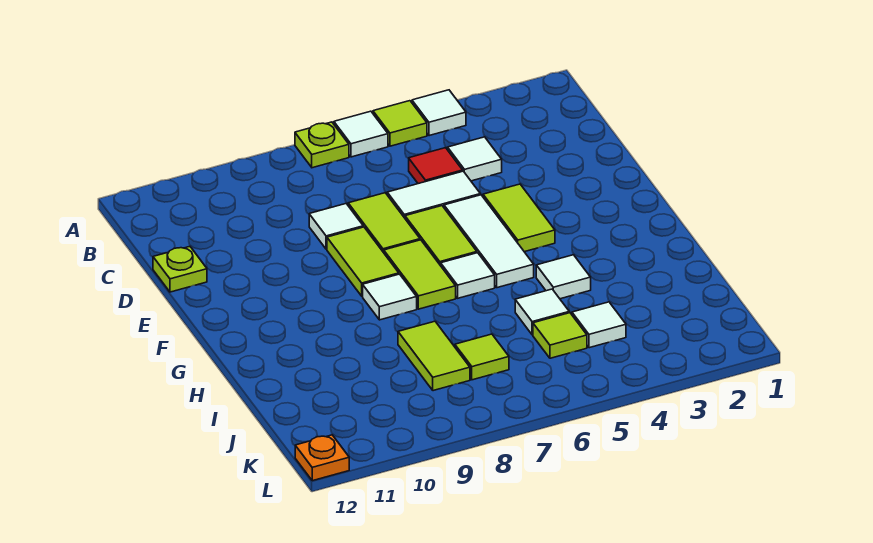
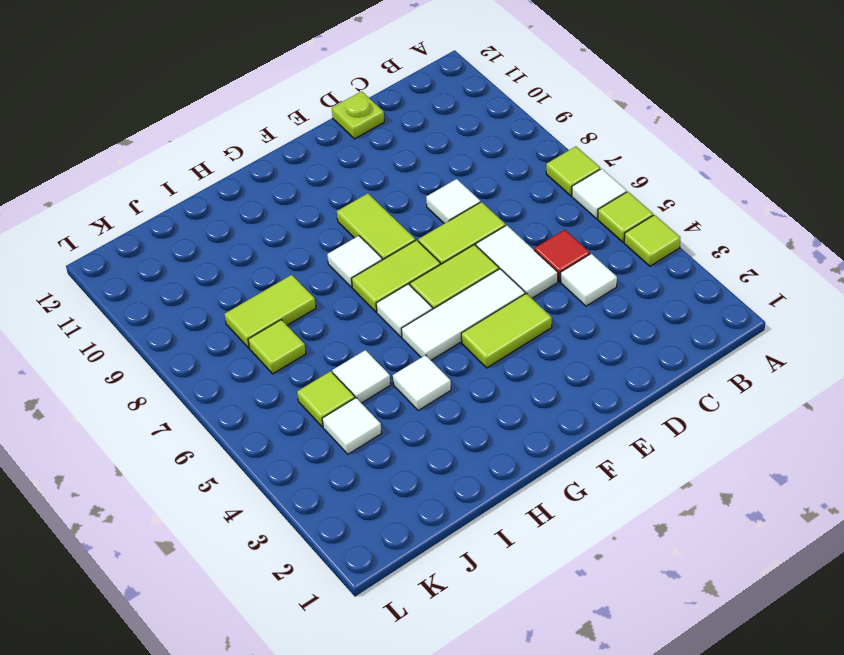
white 1x1 tile [412,90,466,136] -> lime 1x1 tile [624,215,680,266]
lime 1x1 plate [295,122,349,168] -> lime 1x1 tile [546,146,600,196]
lime 1x2 tile [327,227,399,296] -> lime 1x2 tile turned to [337,193,415,260]
orange 1x1 plate [295,435,349,481] -> none

